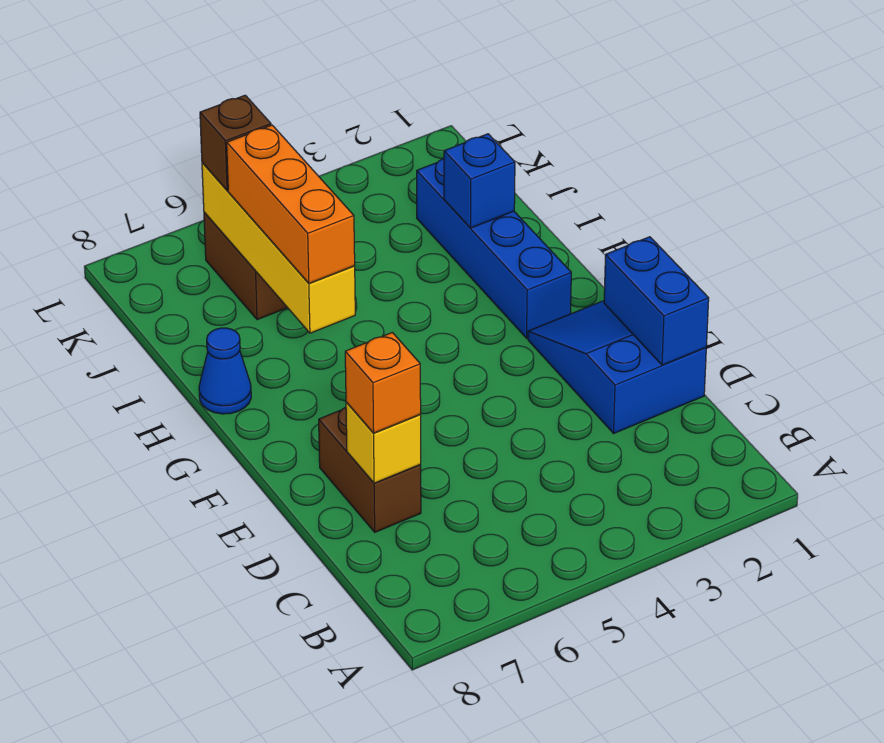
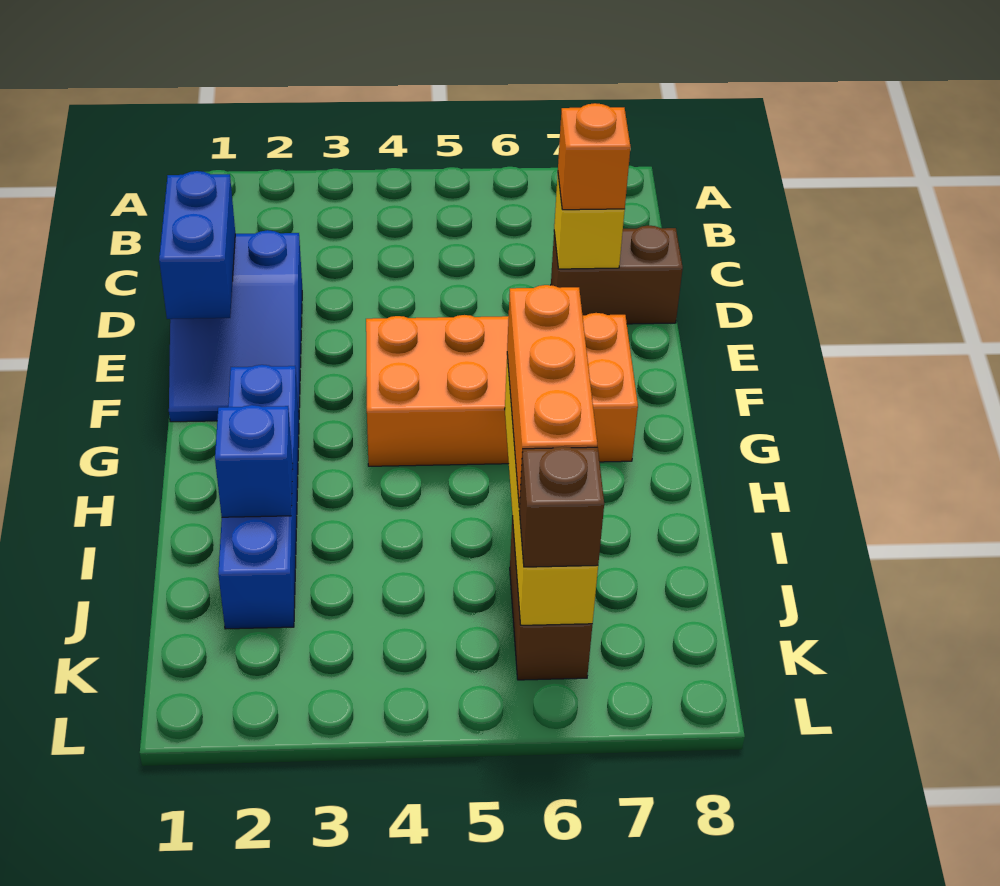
brown 1x2 brick [319,407,421,532] -> brown 1x2 brick turned to [551,226,683,324]
none -> orange 2x4 brick [366,313,638,466]
blue 1x1 cone [199,328,251,414] -> none

